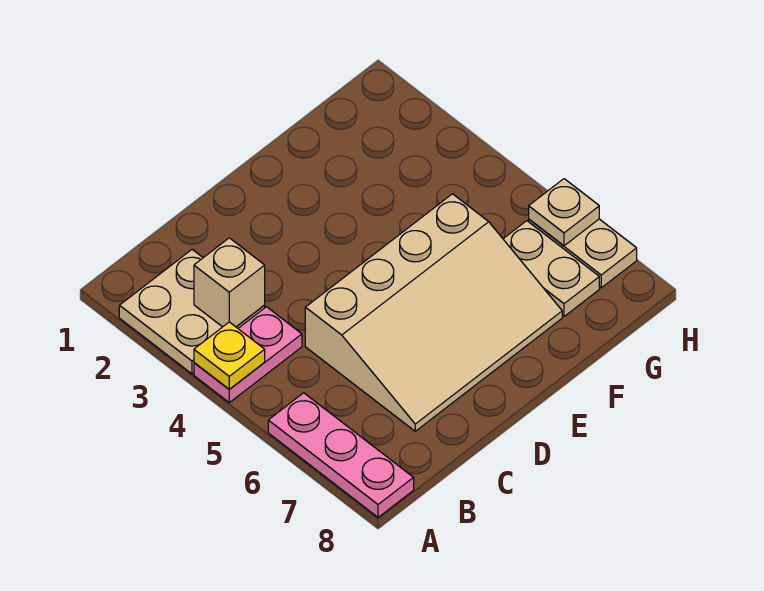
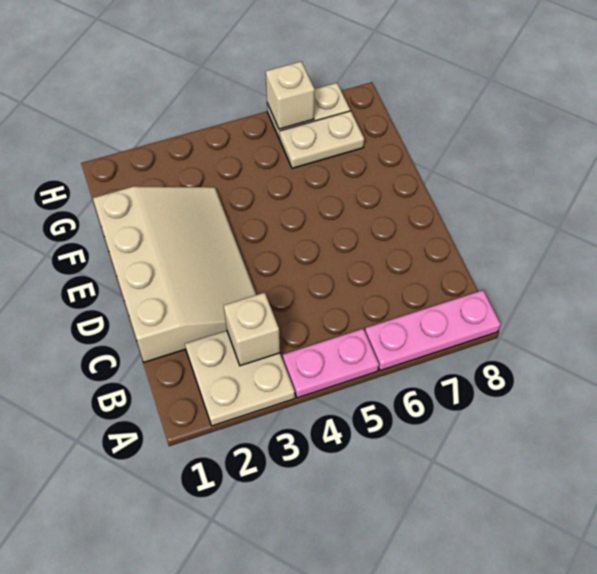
pink 1x2 plate [194,307,302,403] -> pink 1x2 plate turned to [283,329,379,398]
yellow 1x1 plate [194,322,265,389] -> none
tan 3x4 slope [305,194,562,431] -> tan 3x4 slope moved to [93,187,256,362]
tan 1x1 plate [529,179,599,246] -> tan 1x1 brick [266,61,315,129]

